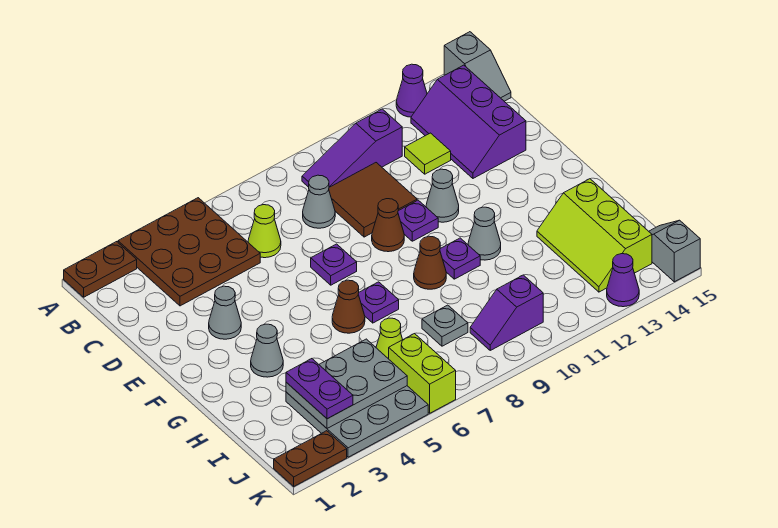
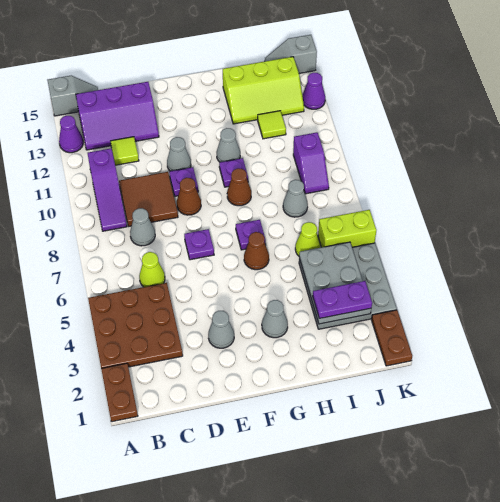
grey 1x1 plate [422,305,468,346] -> grey 1x1 cone [283,180,308,217]
none -> lime 1x1 tile [258,111,286,139]

